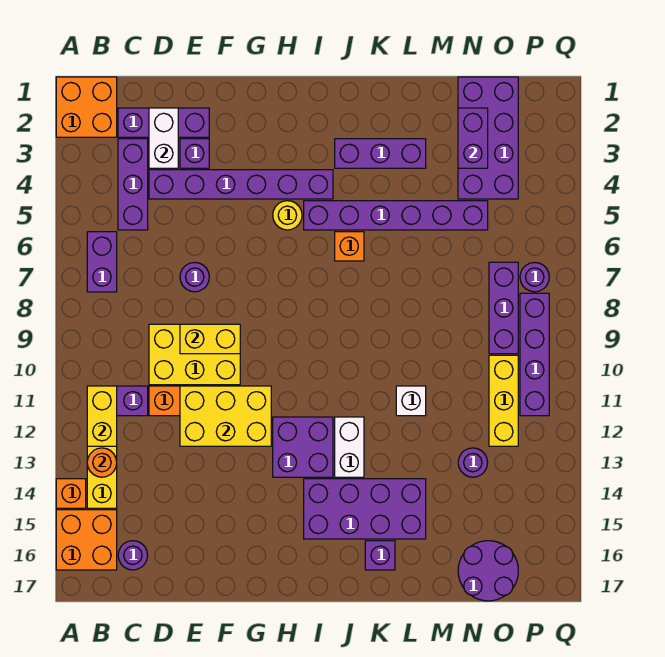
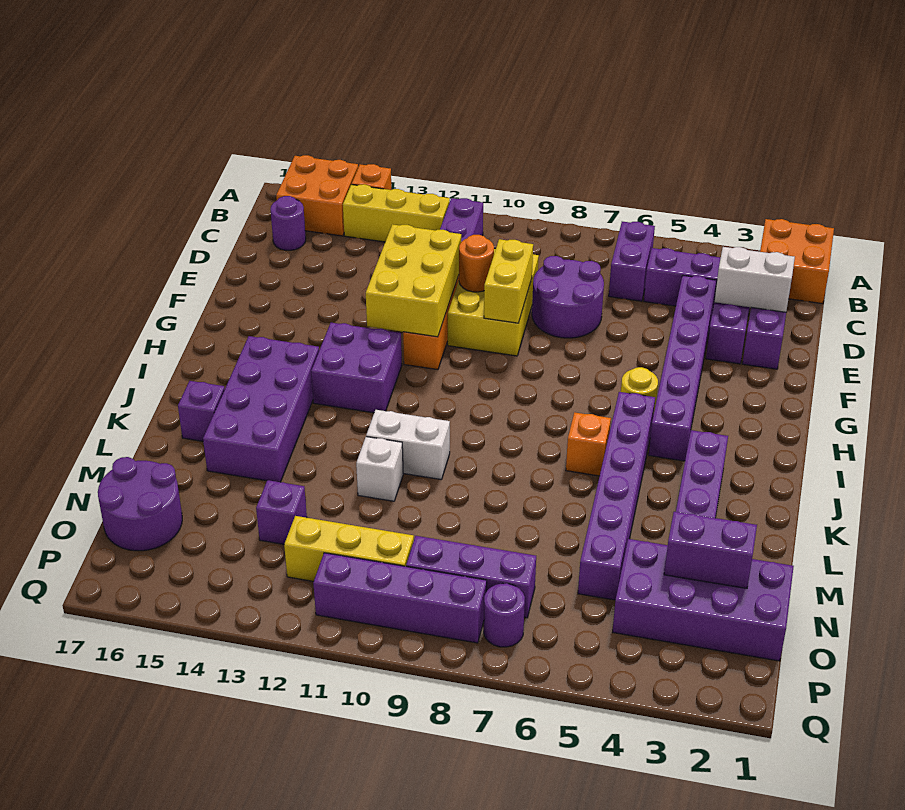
purple 1x2 brick [87,232,117,292] -> purple 1x2 brick turned to [609,222,655,301]
yellow 1x2 brick [87,386,117,446] -> none
orange 1x1 round brick [87,448,117,477] -> orange 1x1 round brick moved to [459,235,494,292]
purple 1x1 round brick [180,262,209,292] -> purple 2x2 round brick [532,256,604,338]
white 1x2 brick [335,417,364,477] -> white 1x2 brick moved to [366,410,450,479]
purple 1x1 round brick [458,448,488,477] -> purple 1x1 brick [256,480,307,544]

